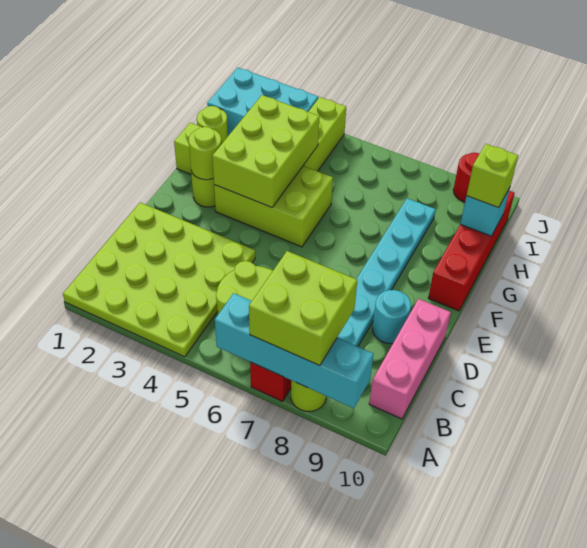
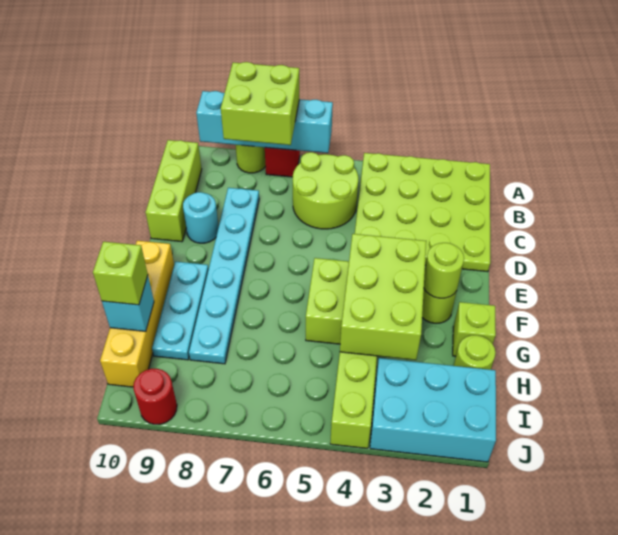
pink 1x3 brick [369,299,451,419] -> lime 1x3 brick [146,140,202,242]
none -> cyan 1x3 plate [152,262,209,360]
red 1x4 brick [428,191,515,311] -> yellow 1x4 brick [100,241,174,387]

